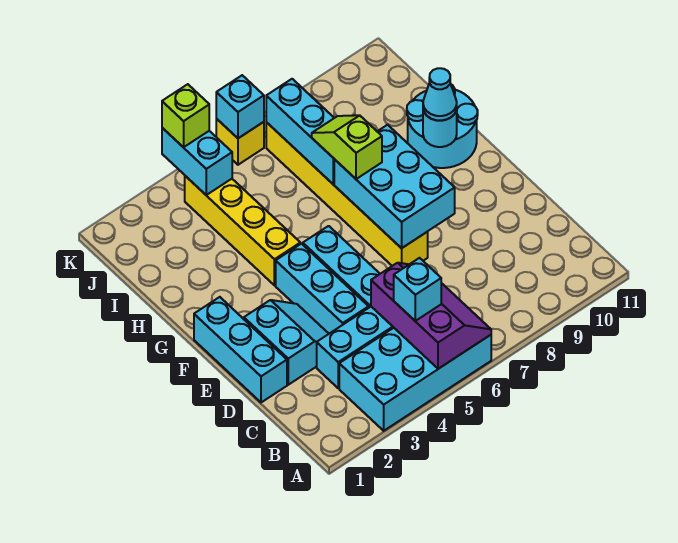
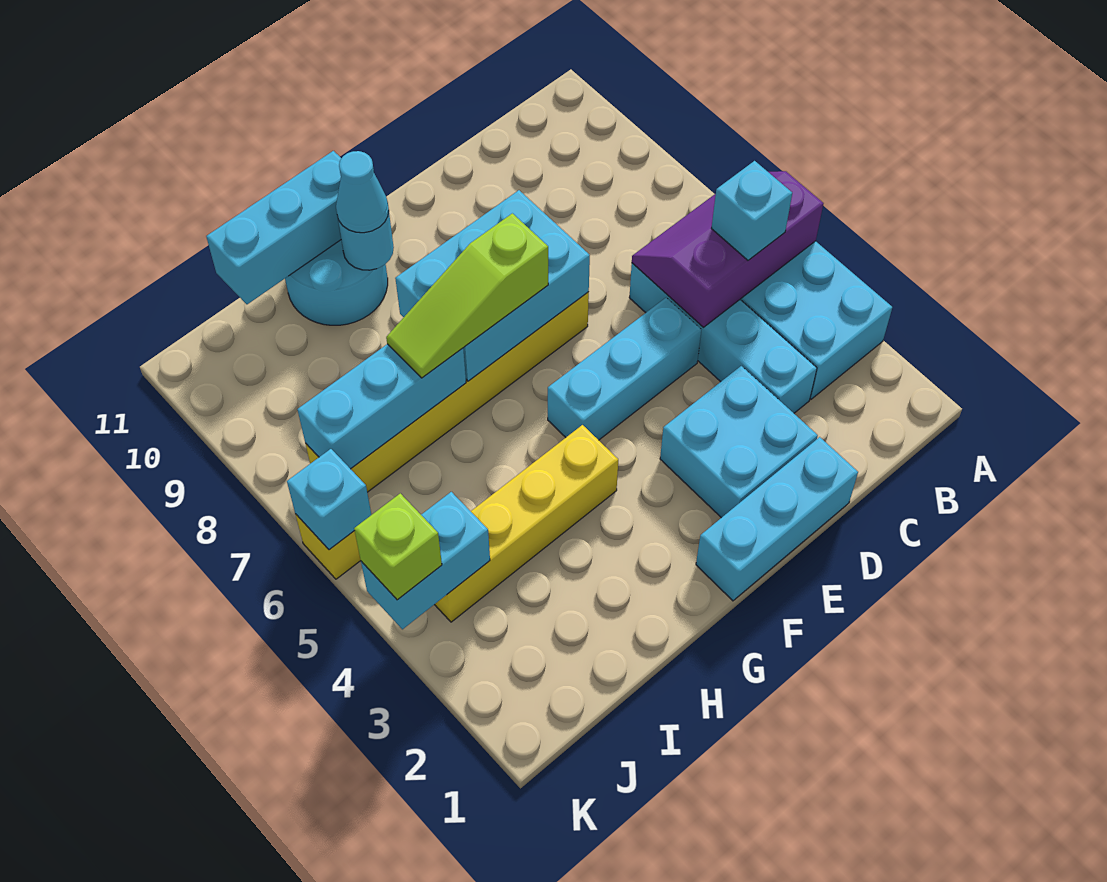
cyan 2x2 slope [244,300,329,385] -> cyan 2x2 brick [660,366,818,518]
cyan 1x3 brick [276,244,369,334] -> cyan 1x3 brick moved to [206,151,341,304]
lime 1x2 slope [312,115,382,179] -> lime 1x3 slope [386,213,548,378]

